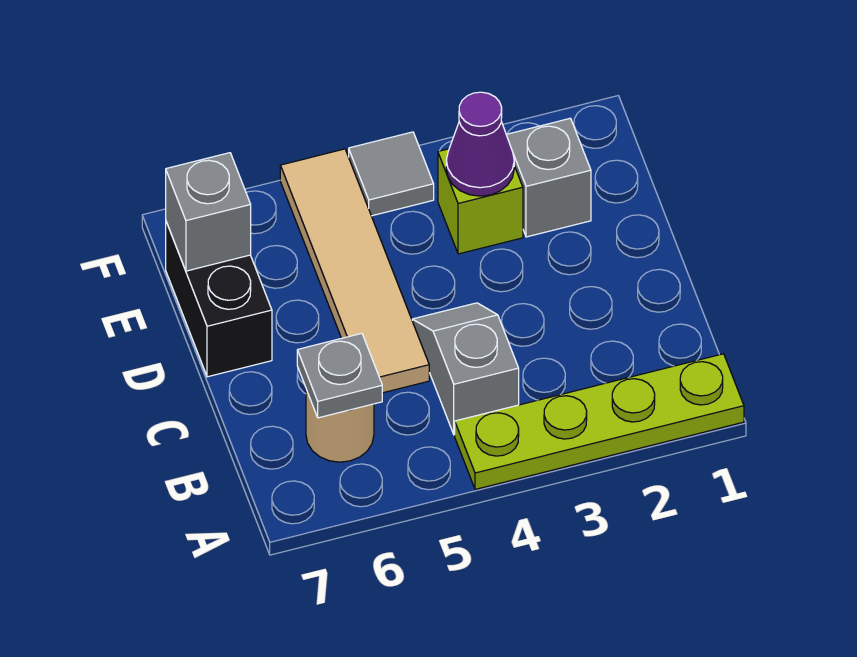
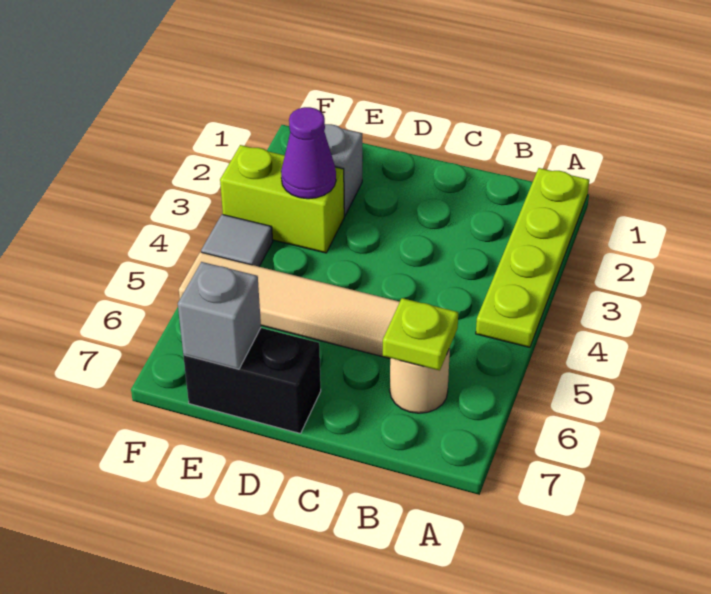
grey 1x2 slope [412,303,519,435] -> none
grey 1x1 plate [297,333,382,418] -> lime 1x1 plate [383,298,458,371]
lime 1x1 brick [438,149,523,254] -> lime 1x2 brick [220,145,344,253]

